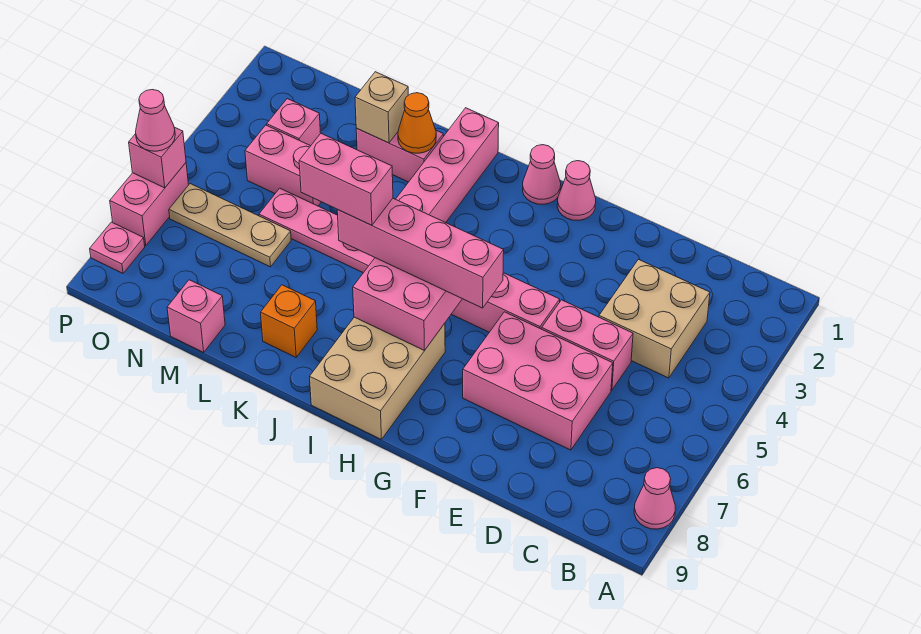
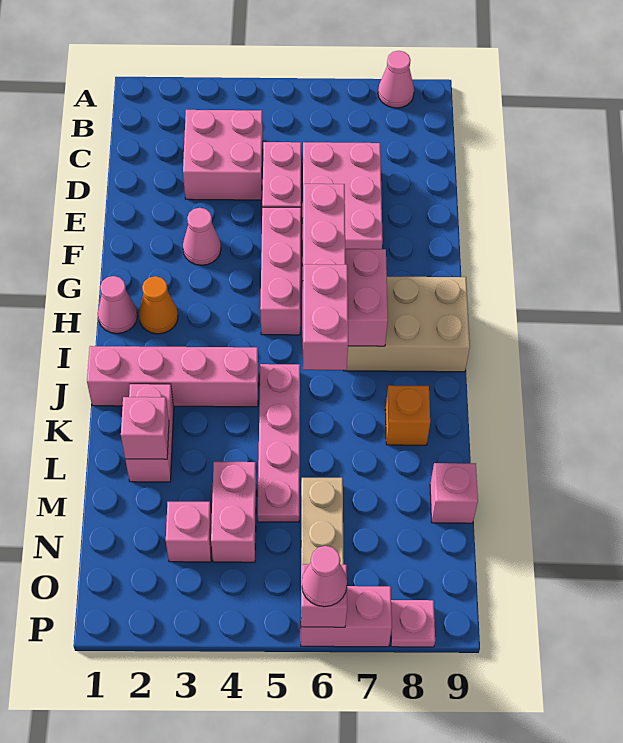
tan 2x2 brick [599,260,710,378] -> pink 2x2 brick [183,110,263,200]
pink 1x1 cone [557,161,596,220] -> pink 1x1 cone moved to [183,208,221,265]
orange 1x1 cone [398,93,436,153] -> orange 1x1 cone moved to [139,276,178,334]
tan 1x1 brick [355,72,408,143] -> pink 1x1 brick [121,397,169,459]

